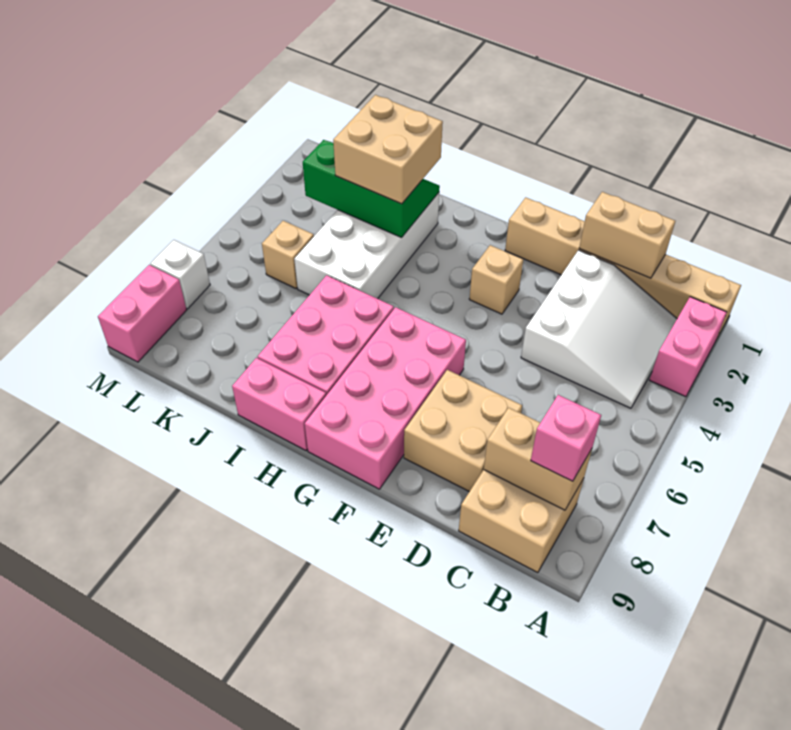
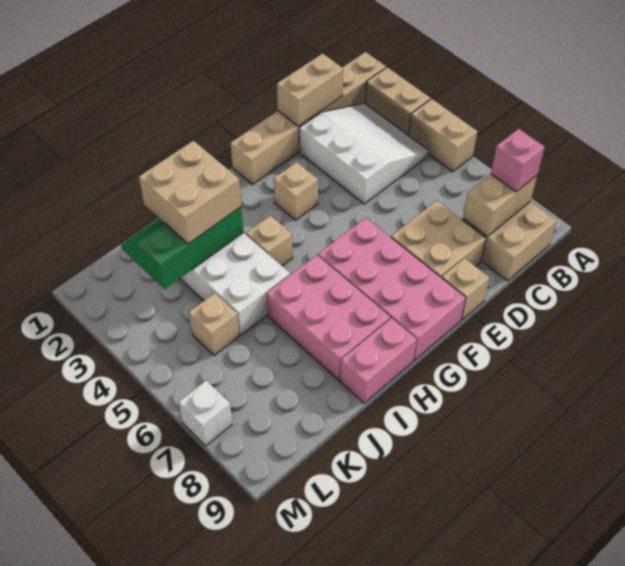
pink 1x2 brick [650,297,727,397] -> tan 1x2 brick [365,67,430,136]
none -> tan 1x2 brick [409,99,477,172]
none -> tan 1x1 brick [442,258,489,319]
none -> tan 1x1 brick [246,216,293,266]
pink 1x2 brick [98,265,187,362] -> none

